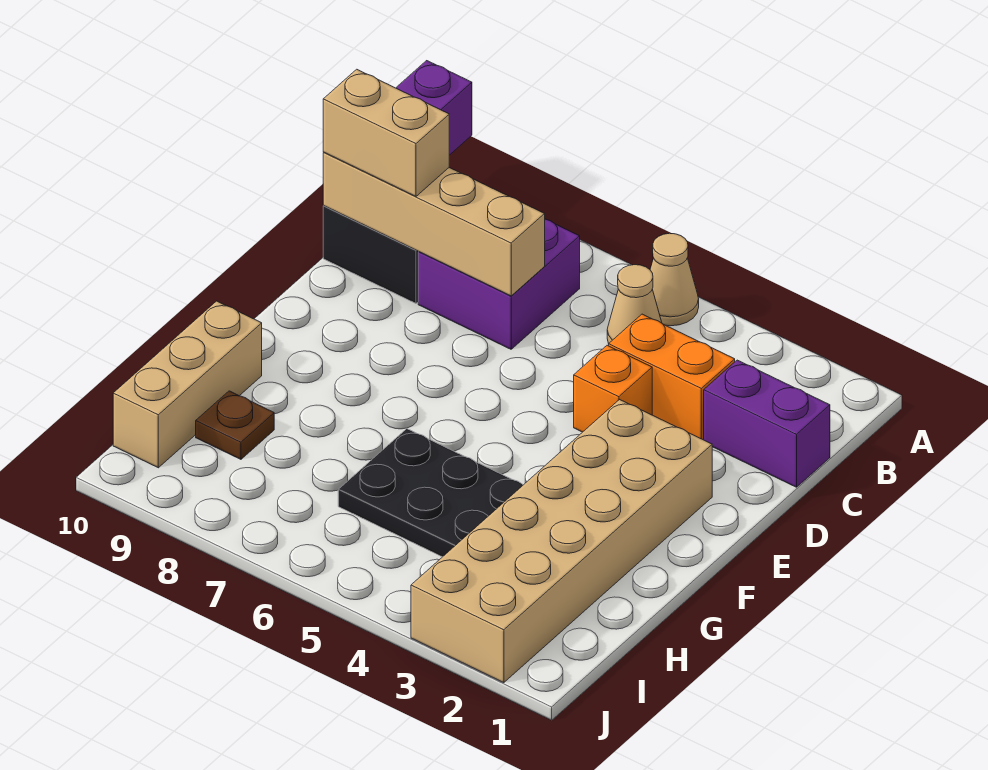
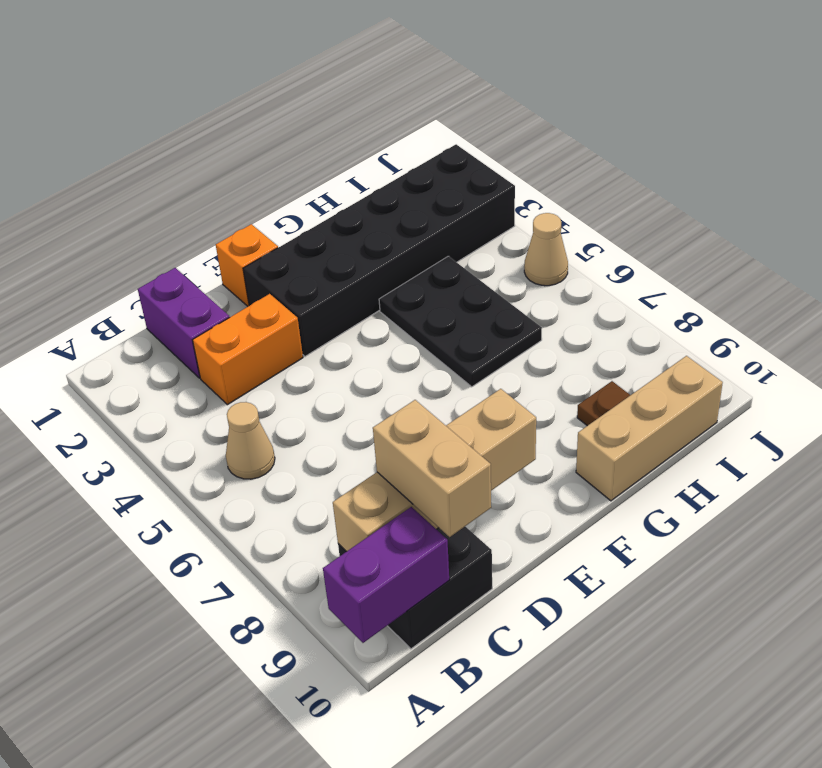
tan 1x1 cone [650,233,699,326] -> tan 1x1 cone moved to [524,213,568,286]
purple 2x2 brick [418,219,580,349] -> none
orange 1x2 brick [609,314,735,440] -> orange 1x2 brick turned to [193,294,303,405]
tan 1x4 brick [323,152,545,296] -> tan 1x4 brick turned to [333,389,536,551]
orange 1x1 brick [574,345,652,432] -> orange 1x1 brick moved to [216,224,278,306]
tan 2x6 brick [411,400,712,683] -> black 2x6 brick [243,144,515,356]

